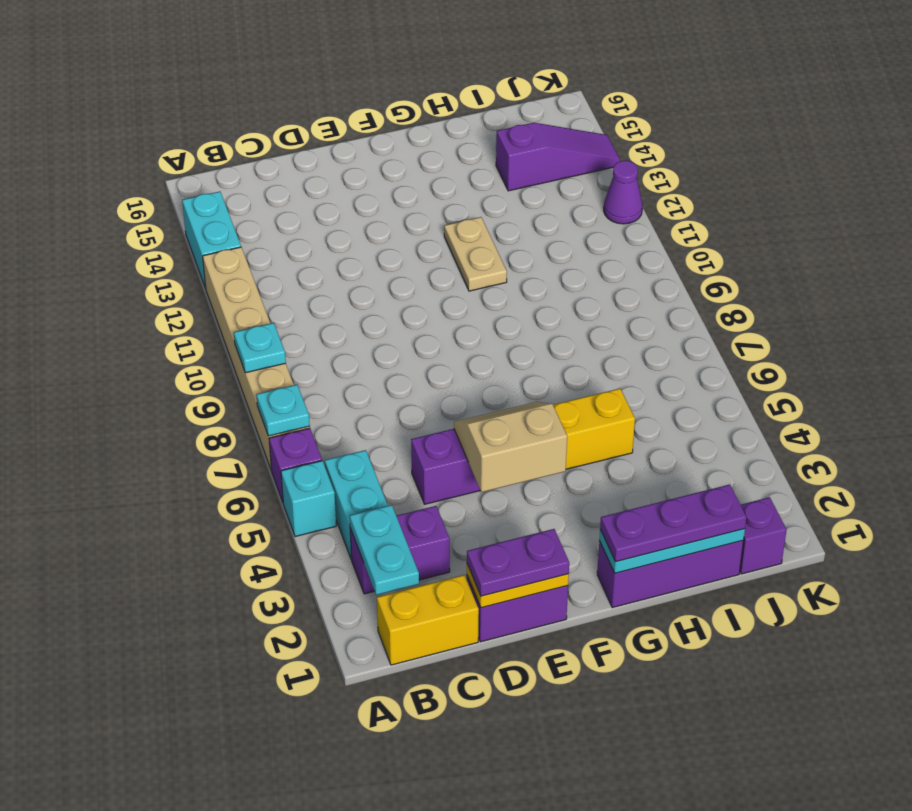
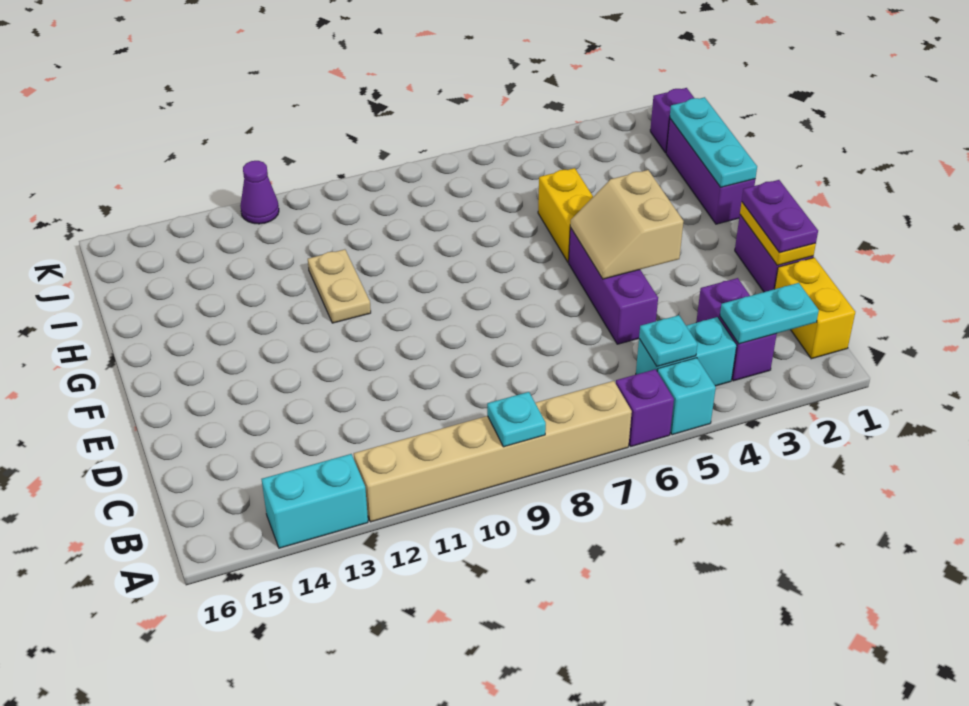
cyan 1x1 plate [256,385,310,436] -> cyan 1x1 plate moved to [639,315,697,367]
purple 1x3 plate [600,484,747,562] -> none
tan 1x2 plate [444,217,507,291] -> tan 1x2 plate turned to [308,249,371,323]
purple 1x3 slope [496,123,620,191] -> none

